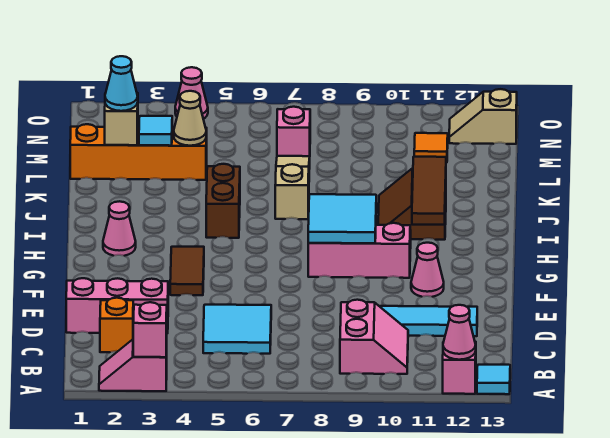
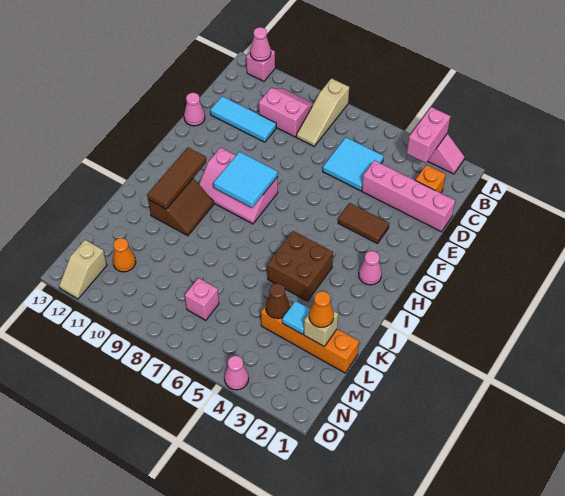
pink 1x1 brick [133,302,167,357] -> pink 1x2 brick [407,107,450,163]
cyan 1x1 tile [477,365,510,394] -> none
pink 2x2 slope [340,300,408,374] -> pink 2x2 slope turned to [259,88,313,137]
pink 1x3 brick [66,278,168,333] -> pink 1x4 brick [362,160,455,232]
brown 1x2 tile [170,247,204,295] -> brown 1x2 tile turned to [338,203,389,244]
pink 1x1 cone [411,243,444,297] -> pink 1x1 cone moved to [184,93,205,126]
brown 1x2 brick [206,164,240,238] -> brown 2x2 brick [267,231,333,301]
tan 1x3 slope [275,156,310,219] -> tan 1x3 slope moved to [296,78,349,146]
cyan 1x1 cone [105,56,138,111] -> orange 1x1 cone [309,291,334,327]
tan 1x1 cone [174,91,206,146] -> brown 1x1 cone [266,283,290,319]
orange 1x1 tile [414,133,448,163] -> orange 1x1 cone [113,238,136,272]
tan 1x2 slope [449,89,517,144] -> tan 1x2 slope turned to [59,240,107,299]

